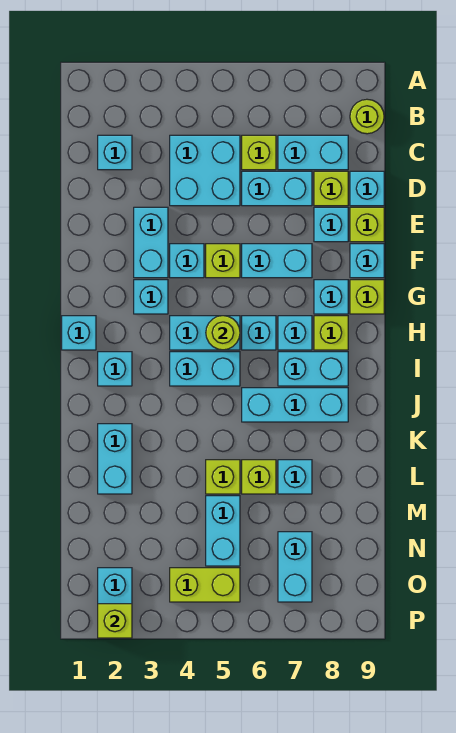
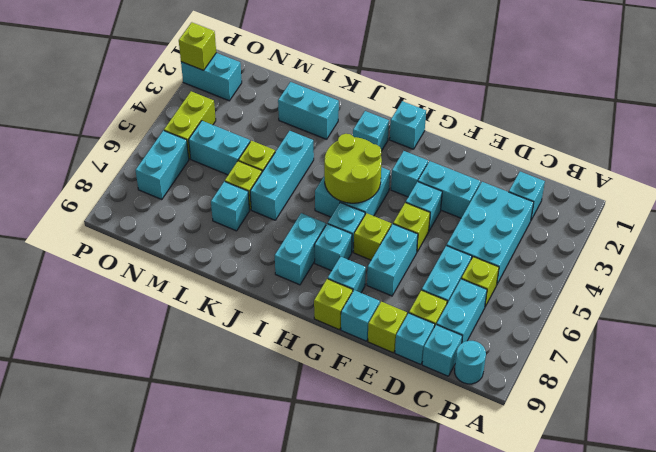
lime 1x1 round brick [350,99,384,134] -> cyan 1x1 round brick [455,341,486,384]
cyan 2x2 brick [170,135,240,206] -> cyan 2x3 brick [447,182,534,284]
cyan 1x1 brick [314,207,348,242] -> cyan 1x1 brick moved to [422,325,462,376]
lime 1x1 round brick [206,316,240,350] -> lime 2x2 round brick [324,134,382,203]
lime 1x1 brick [314,316,348,350] -> lime 1x1 brick moved to [354,213,391,260]
cyan 1x3 brick [242,388,348,422] -> cyan 1x3 brick moved to [250,131,314,220]
cyan 1x2 brick [278,532,312,602] -> cyan 1x2 brick turned to [136,130,189,199]

